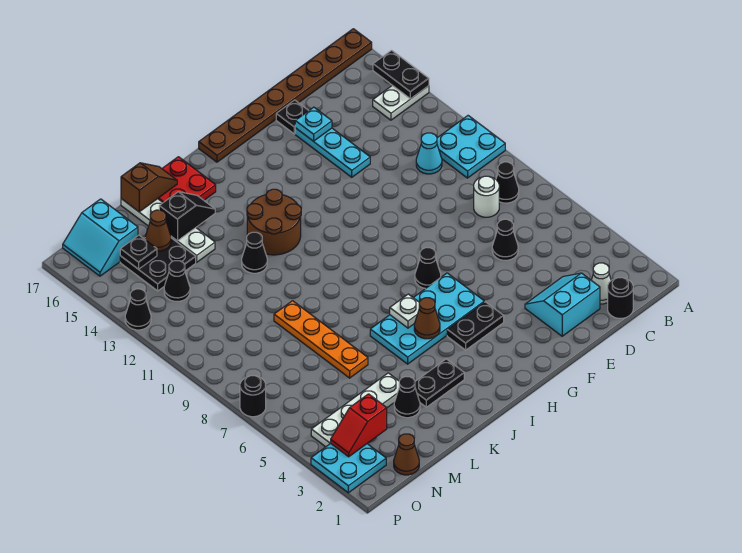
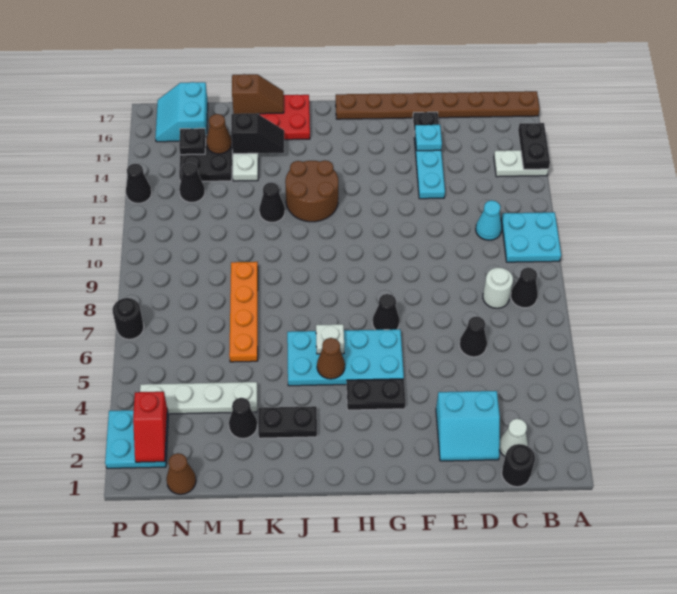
cyan 2x2 slope [525,273,600,336] -> cyan 2x2 slope turned to [436,391,500,461]
red 1x2 slope [331,394,387,457] -> red 1x2 slope turned to [133,392,167,462]

